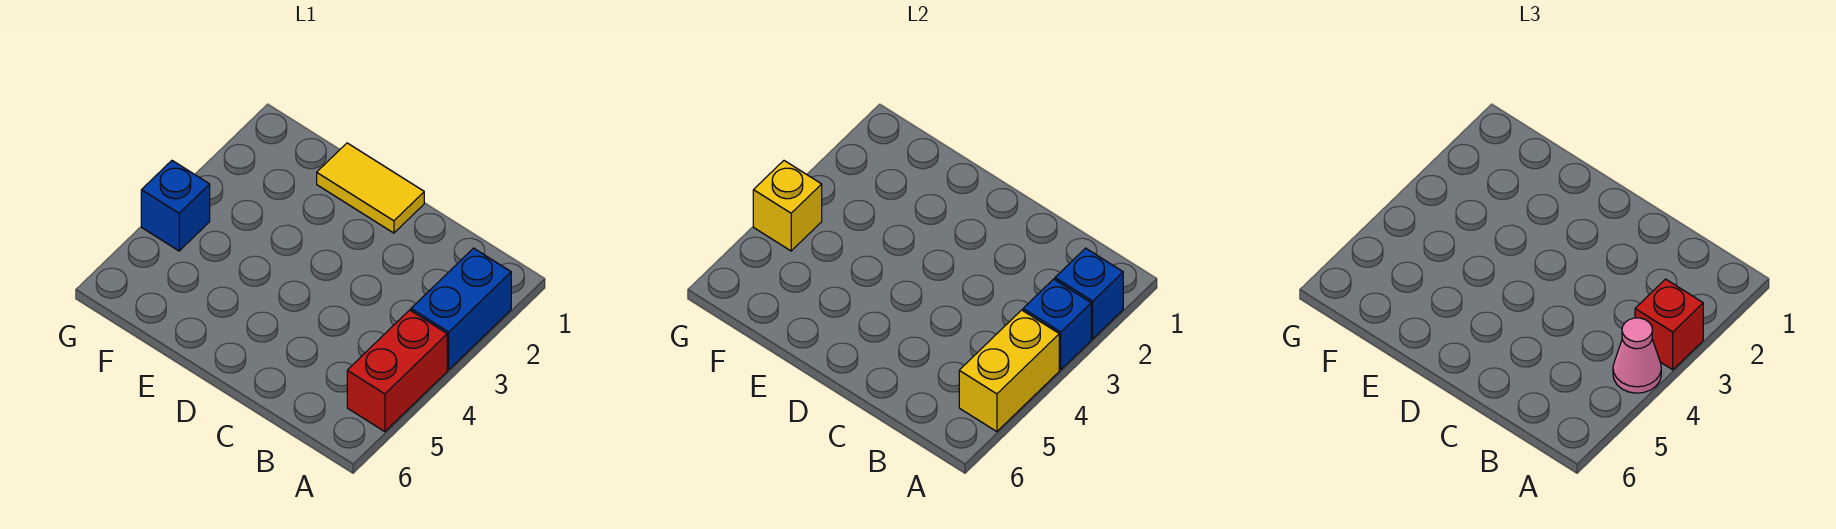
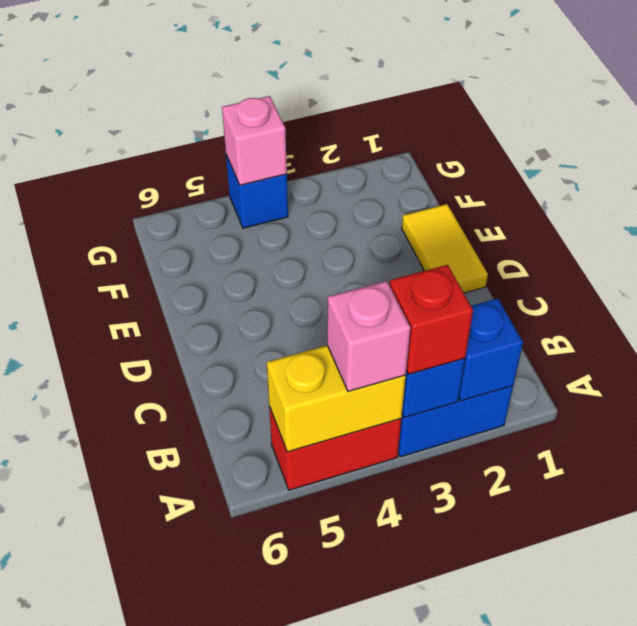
pink 1x1 cone [1613,318,1661,393] -> pink 1x1 brick [327,281,410,391]
yellow 1x1 brick [753,161,822,251] -> pink 1x1 brick [222,96,287,185]

